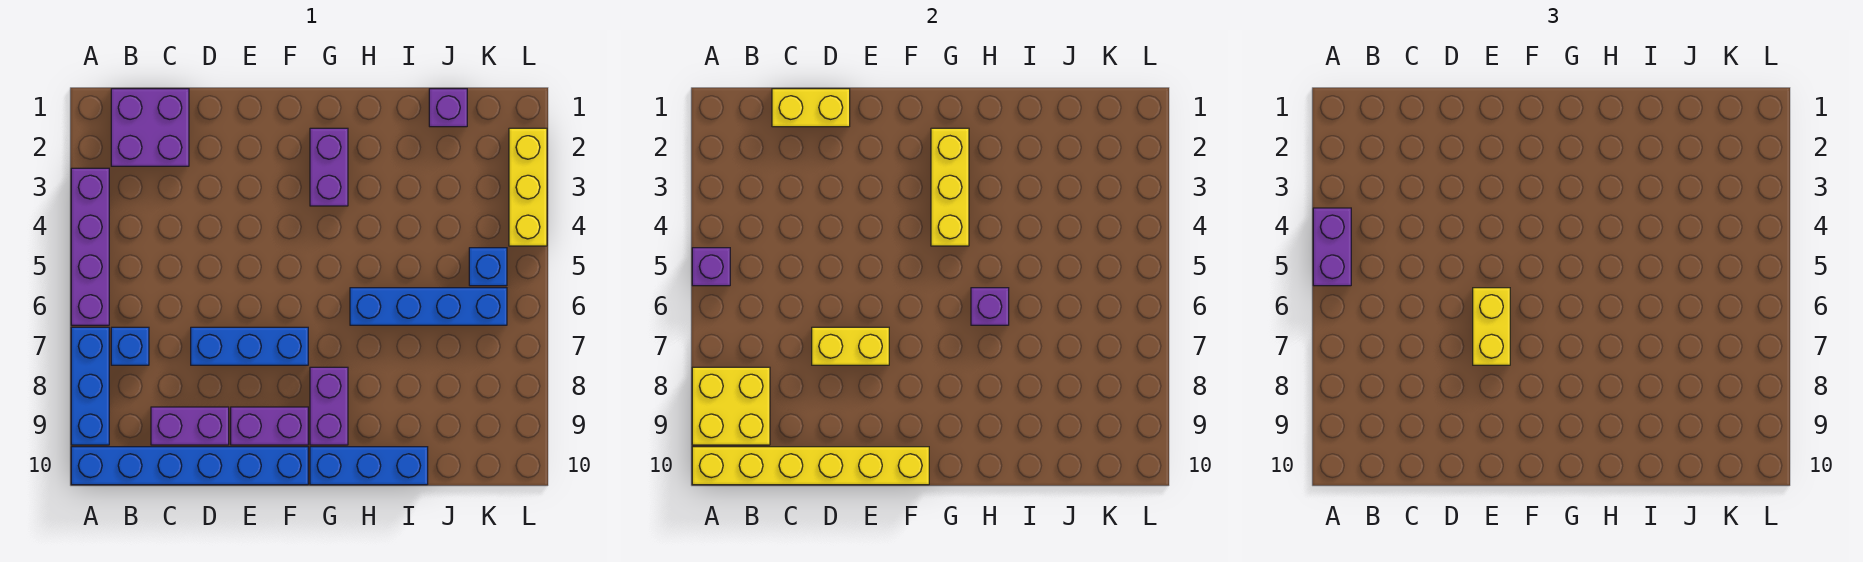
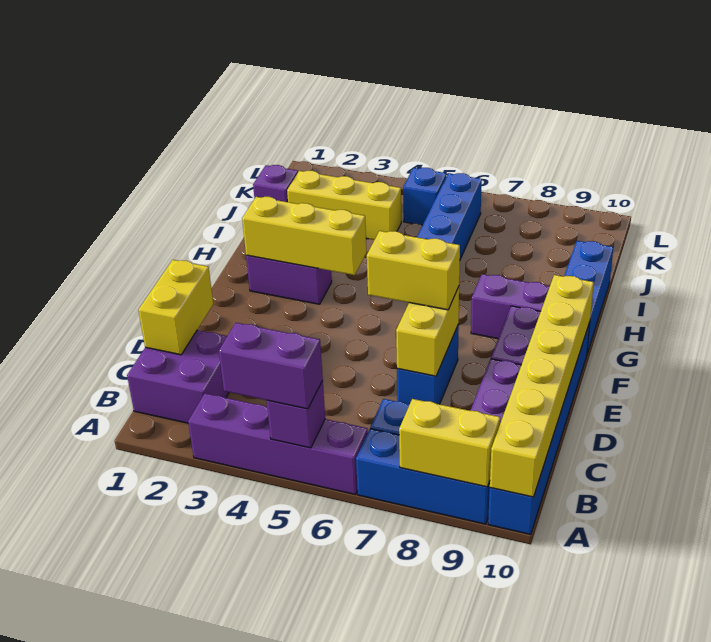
yellow 2x2 brick [692,367,770,445] -> yellow 1x2 brick [399,399,500,487]
blue 1x3 brick [191,327,308,365] -> blue 1x2 brick [397,324,459,404]
purple 1x1 brick [971,288,1009,325] -> none
yellow 1x3 brick [509,128,547,246] -> yellow 1x3 brick moved to [287,171,401,240]

